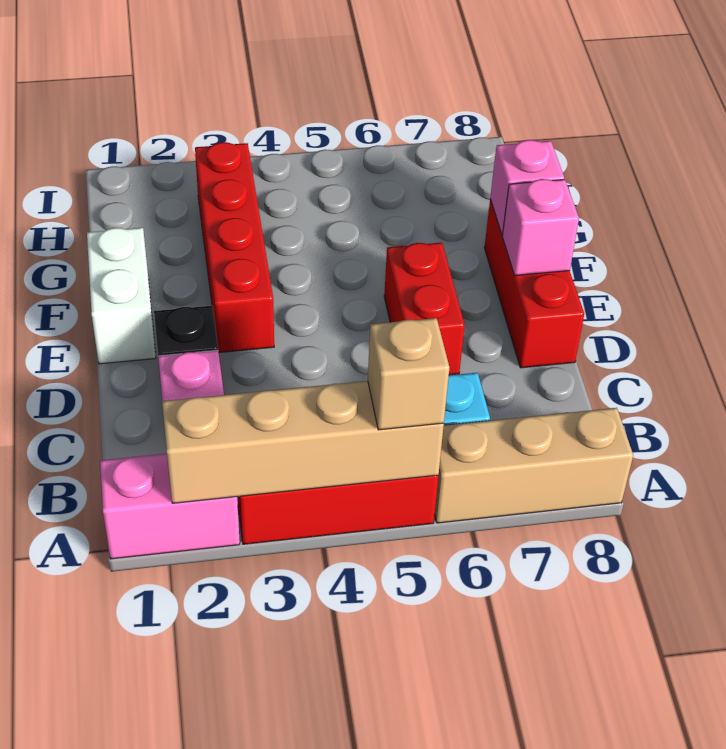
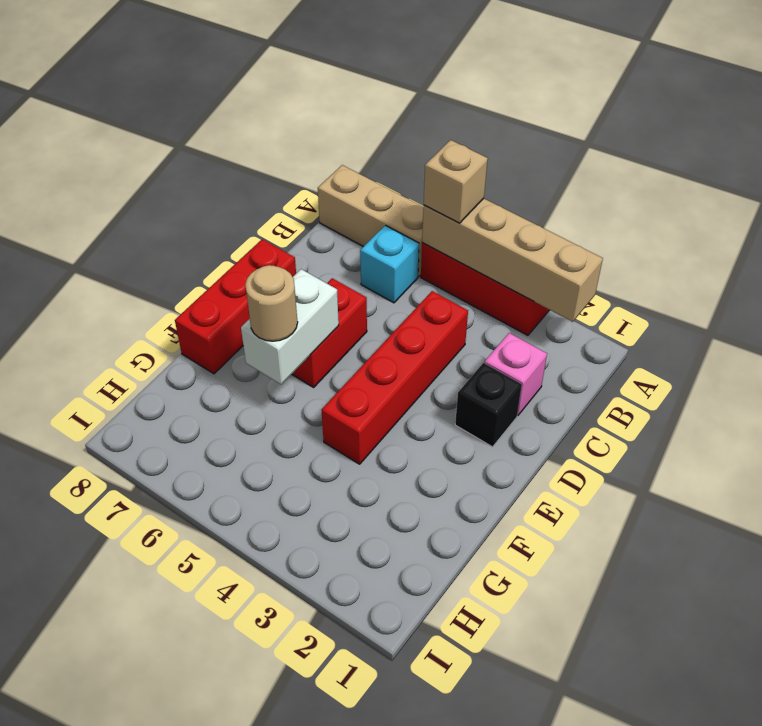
pink 1x2 brick [100,454,240,559] -> none
white 1x2 brick [87,228,156,364] -> white 1x2 brick moved to [241,269,339,384]
red 1x4 brick [195,142,274,352] -> red 1x4 brick moved to [322,291,468,464]
pink 1x1 brick [502,179,579,276] -> none
none -> tan 1x1 round brick [245,265,298,341]
pink 1x1 brick [490,140,564,235] -> none

